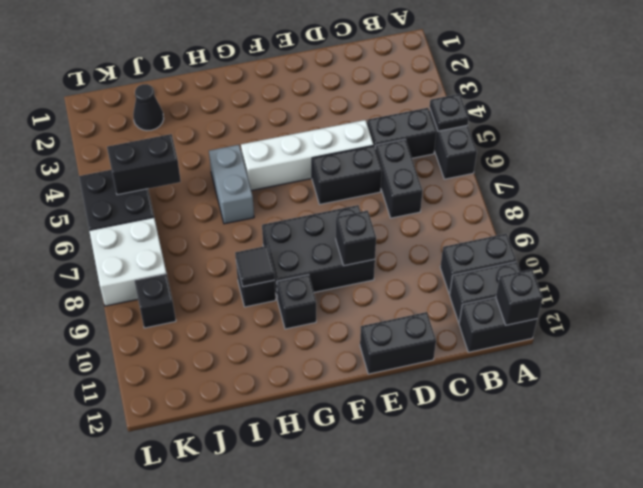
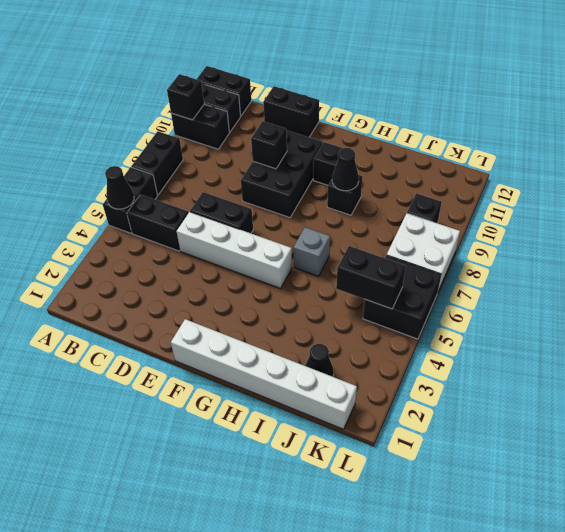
black 1x1 plate [430,94,469,131] -> black 1x1 cone [105,166,134,209]
black 1x1 brick [496,269,543,325] -> black 1x1 brick moved to [167,74,204,120]
black 1x2 brick [375,139,423,218] -> black 1x2 brick moved to [131,131,183,195]
black 2x3 brick [262,205,375,300] -> black 2x3 brick turned to [241,130,323,218]
none -> white 1x6 brick [171,319,357,429]
grey 1x2 brick [209,145,254,224] -> grey 1x1 brick [293,227,330,276]
black 1x1 tile [235,246,275,287] -> black 1x1 cone [332,148,359,191]

